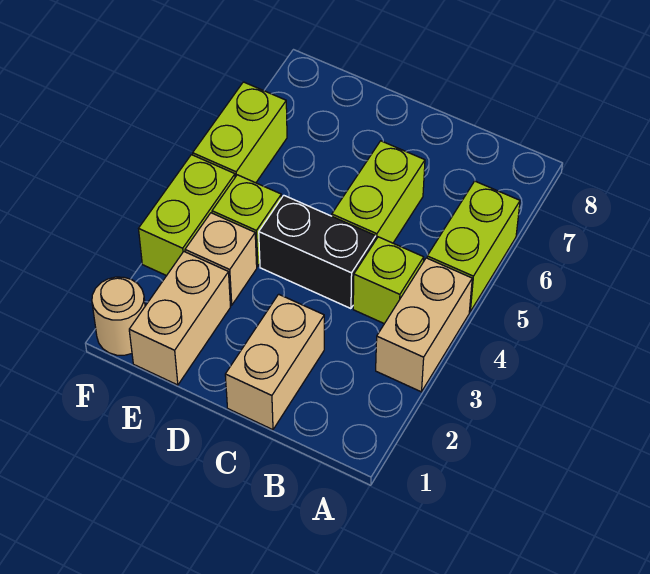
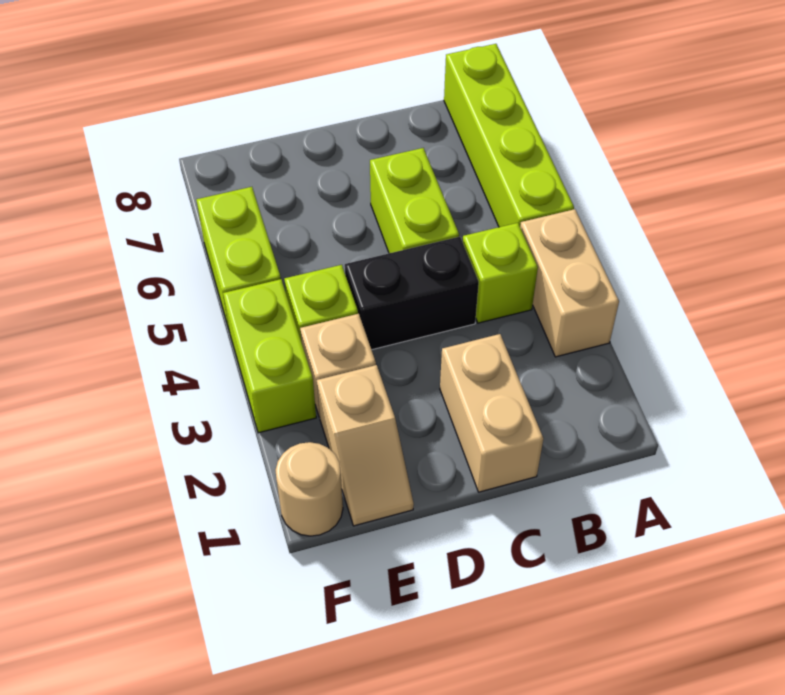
lime 1x2 brick [427,181,520,312] -> lime 1x4 brick [444,44,574,227]
tan 1x2 brick [129,252,230,385] -> tan 1x2 slope [317,365,414,526]

